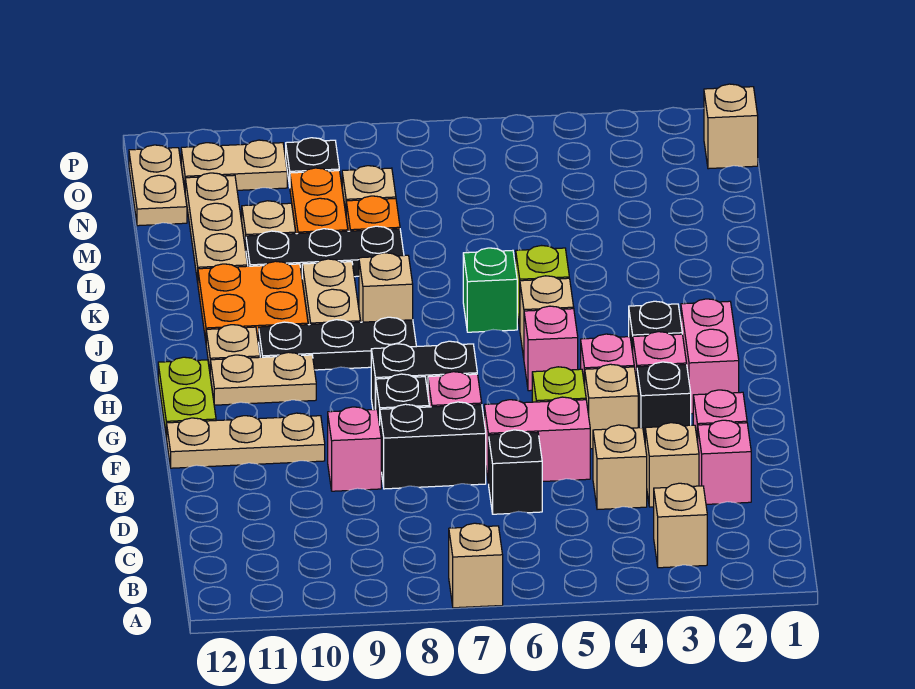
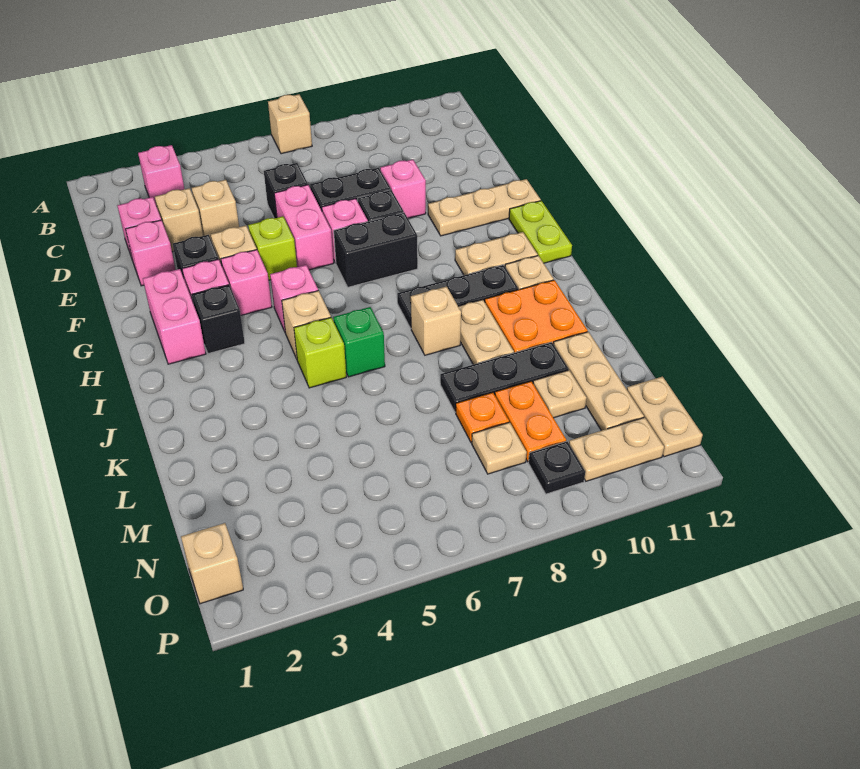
tan 1x1 brick [654,483,707,568] -> pink 1x1 brick [138,145,184,204]
pink 1x2 brick [484,397,590,484] -> pink 1x2 brick turned to [274,185,334,270]

